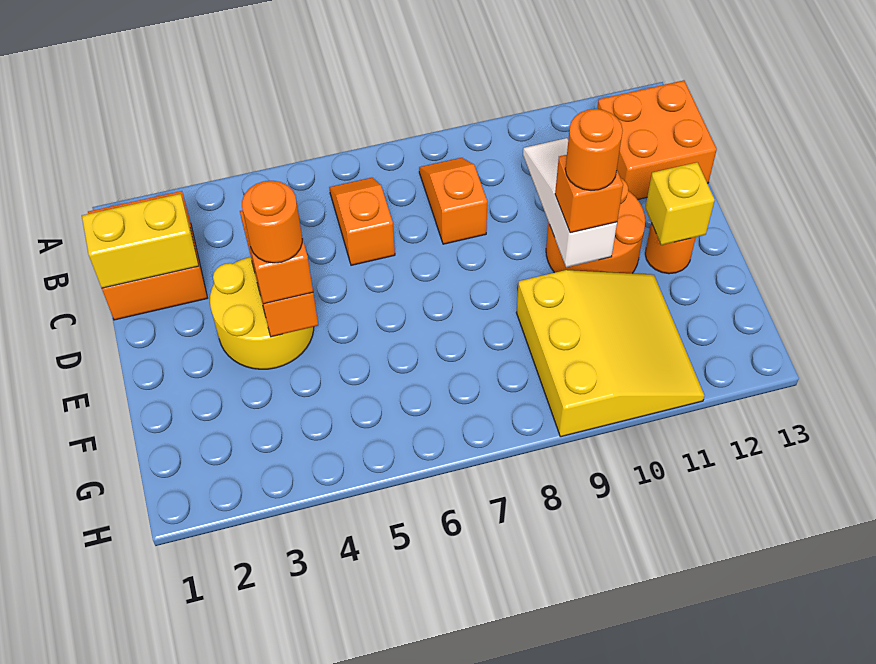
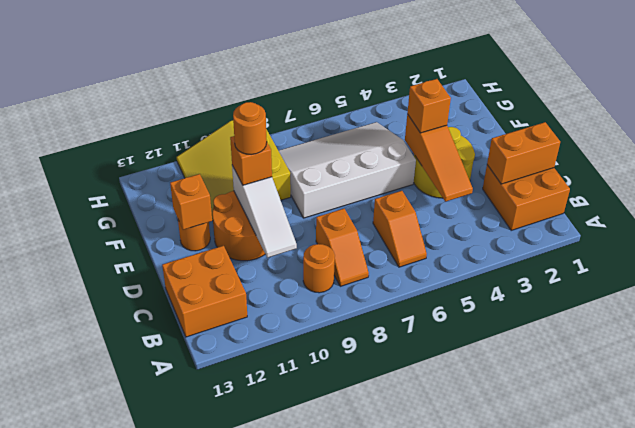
yellow 1x2 brick [82,194,199,288] -> orange 1x2 brick [487,122,560,184]
orange 1x1 round brick [242,181,302,263] -> orange 1x1 round brick moved to [303,244,335,293]
none -> white 3x4 slope [278,122,416,218]
yellow 1x1 brick [645,162,715,245] -> orange 1x1 brick [170,174,212,230]

